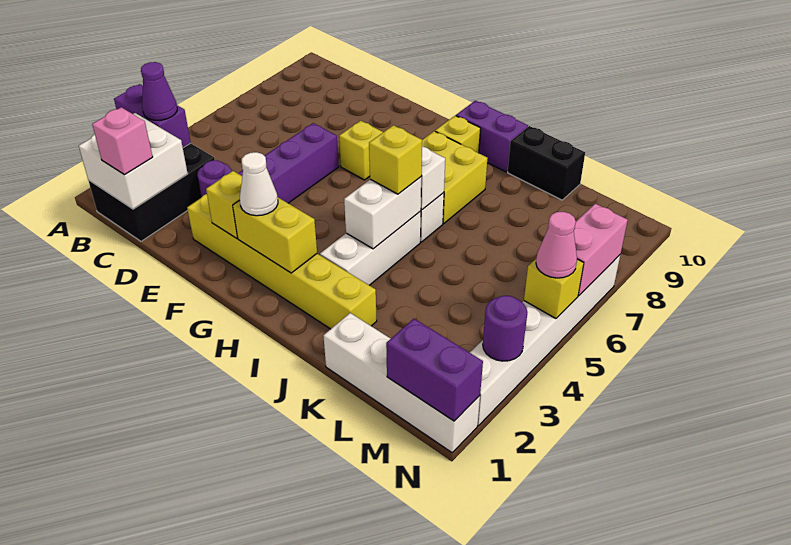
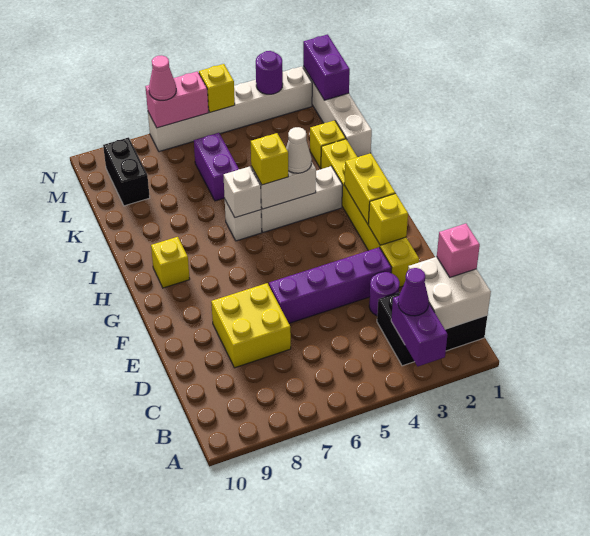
yellow 1x1 brick [339,121,383,180] -> yellow 1x1 brick moved to [310,120,346,169]
white 1x1 cone [240,152,278,216] -> white 1x1 cone moved to [286,127,312,173]
yellow 2x2 brick [422,131,487,224] -> yellow 2x2 brick moved to [211,283,291,368]
purple 1x2 brick [456,101,528,172] -> purple 1x2 brick moved to [194,133,239,201]
black 1x2 brick [508,126,585,200] -> black 1x2 brick moved to [103,137,150,206]
pink 1x1 cone [536,212,577,278] -> pink 1x1 cone moved to [149,55,176,100]

